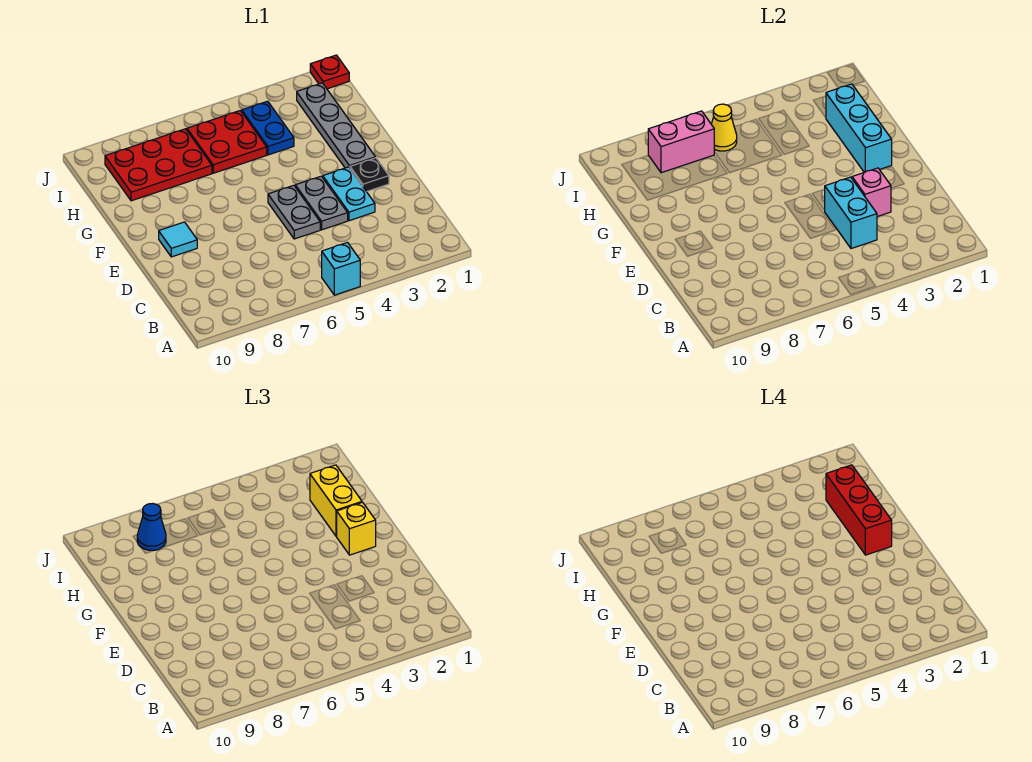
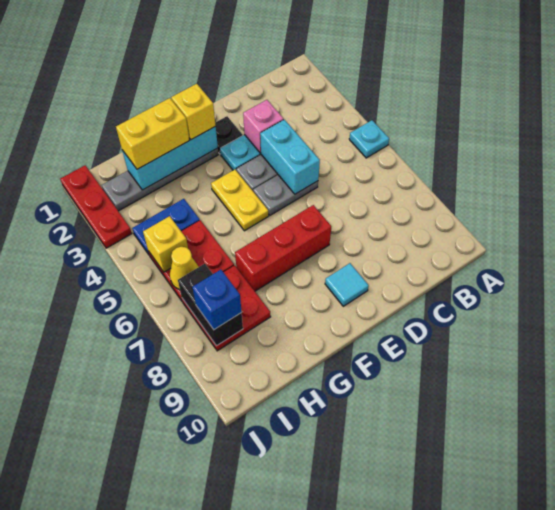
cyan 1x1 brick [322,243,360,295] -> cyan 1x1 plate [349,120,389,158]
cyan 1x2 brick [825,177,877,249] -> cyan 1x2 brick turned to [260,120,320,194]
red 1x3 brick [826,465,892,555] -> red 1x3 brick moved to [235,205,331,291]
none -> yellow 1x2 plate [211,170,269,231]
red 2x3 plate [105,129,212,201] -> red 2x2 plate [182,265,271,351]
none -> yellow 1x1 brick [143,216,188,272]
pink 1x2 brick [648,111,714,173] -> black 1x2 brick [178,264,243,346]
blue 1x1 cone [137,503,166,550] -> blue 1x1 brick [192,270,242,329]
red 1x1 plate [310,55,349,89] -> red 1x3 plate [60,165,132,248]

